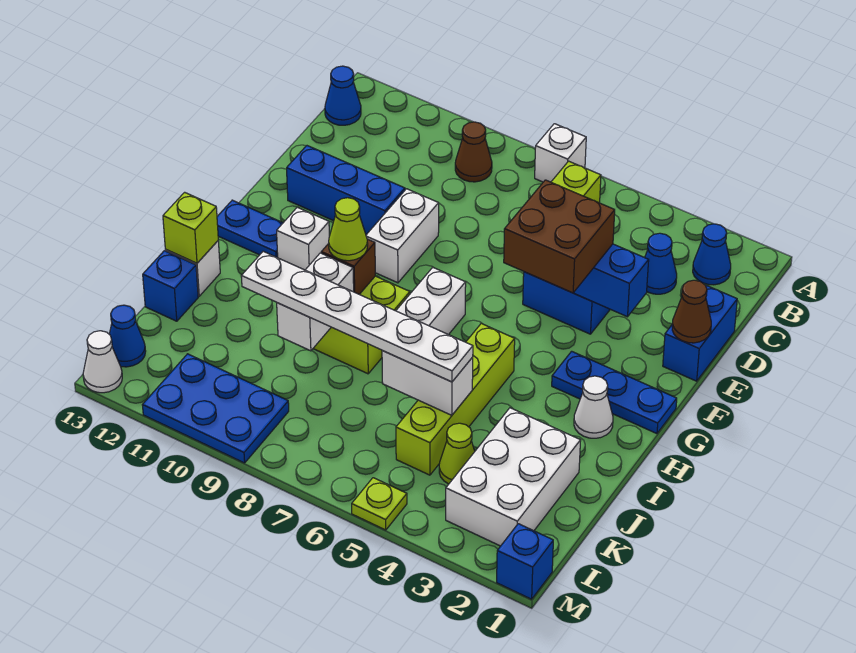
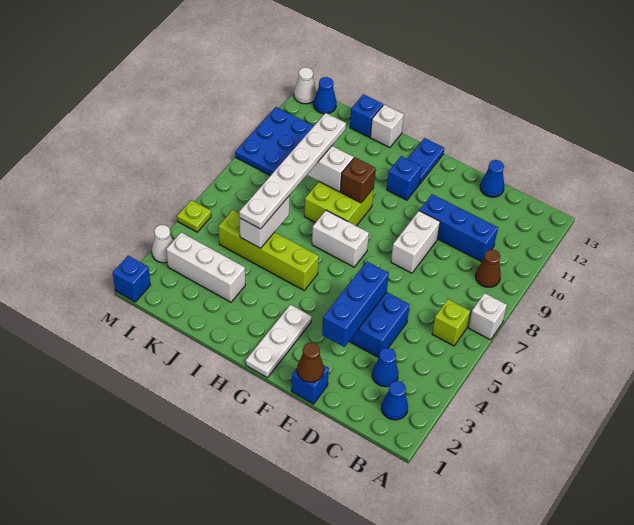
blue 1x1 cone [325,66,361,125] -> blue 1x1 cone moved to [480,160,504,197]
blue 1x2 brick [663,285,737,381] -> blue 1x1 brick [291,365,329,404]
brown 2x2 brick [504,180,615,293] -> none
white 1x2 brick [366,189,439,283] -> white 1x2 brick turned to [391,211,440,273]
blue 1x3 brick [287,146,405,235] -> blue 1x3 brick turned to [419,194,498,262]
blue 1x3 plate [552,351,677,434] -> white 1x3 plate [246,305,312,377]
white 1x1 brick [277,207,329,270] -> blue 1x1 brick [387,156,422,200]
white 1x1 cone [574,376,613,438] -> white 1x1 cone moved to [152,225,173,263]
lime 1x1 cone [329,198,368,261] -> none
lime 1x1 brick [163,192,218,263] -> none
white 2x3 brick [446,408,581,546] -> white 1x3 brick [166,232,245,302]
lime 1x1 cone [439,423,475,484] -> none

